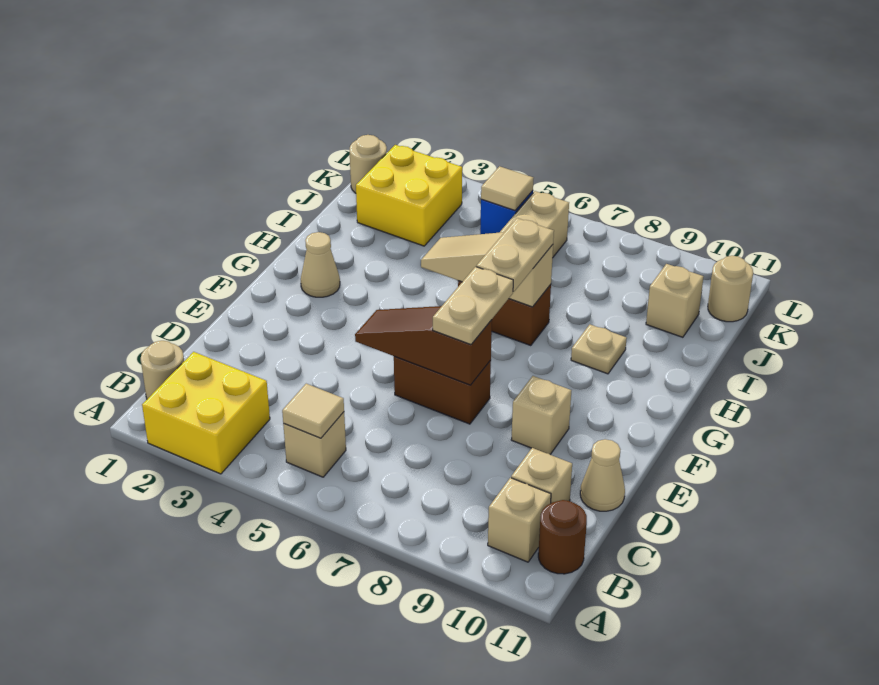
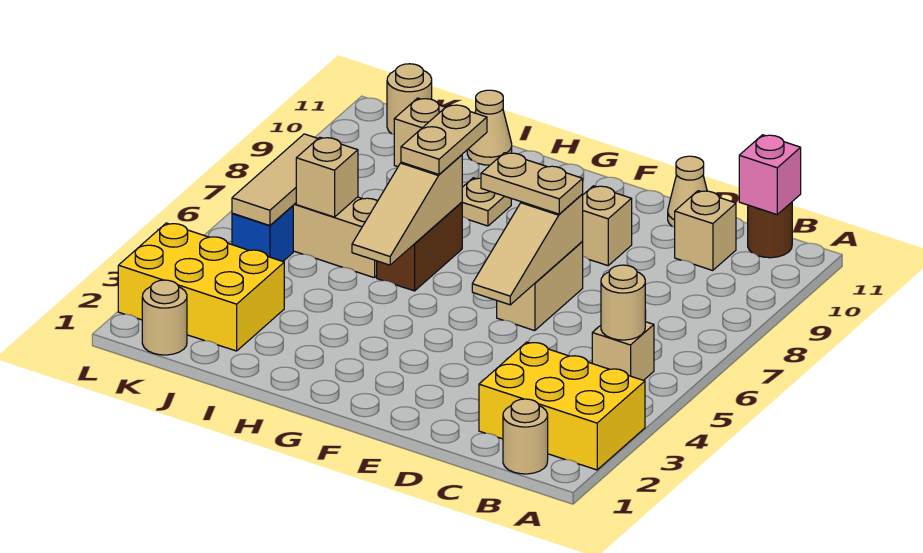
yellow 2x2 brick [142,352,270,474] -> yellow 2x3 brick [479,342,645,470]
tan 1x1 tile [282,384,344,438] -> tan 1x1 round brick [601,265,645,340]
tan 1x1 brick [488,478,551,562] -> tan 1x1 brick moved to [296,137,358,217]
none -> pink 1x1 brick [739,135,801,215]
brown 1x3 slope [355,306,492,385] -> tan 1x3 slope [472,194,583,305]
brown 1x2 brick [394,356,491,424] -> tan 1x2 brick [497,242,583,331]
tan 1x1 cone [301,232,340,297] -> tan 1x1 cone moved to [467,90,512,165]
tan 1x2 plate [476,218,554,292] -> tan 1x2 plate turned to [401,105,487,174]
yellow 2x2 brick [356,145,462,246] -> yellow 2x3 brick [118,223,284,351]
tan 1x1 tile [481,166,533,210] -> tan 1x3 tile [232,134,318,225]

